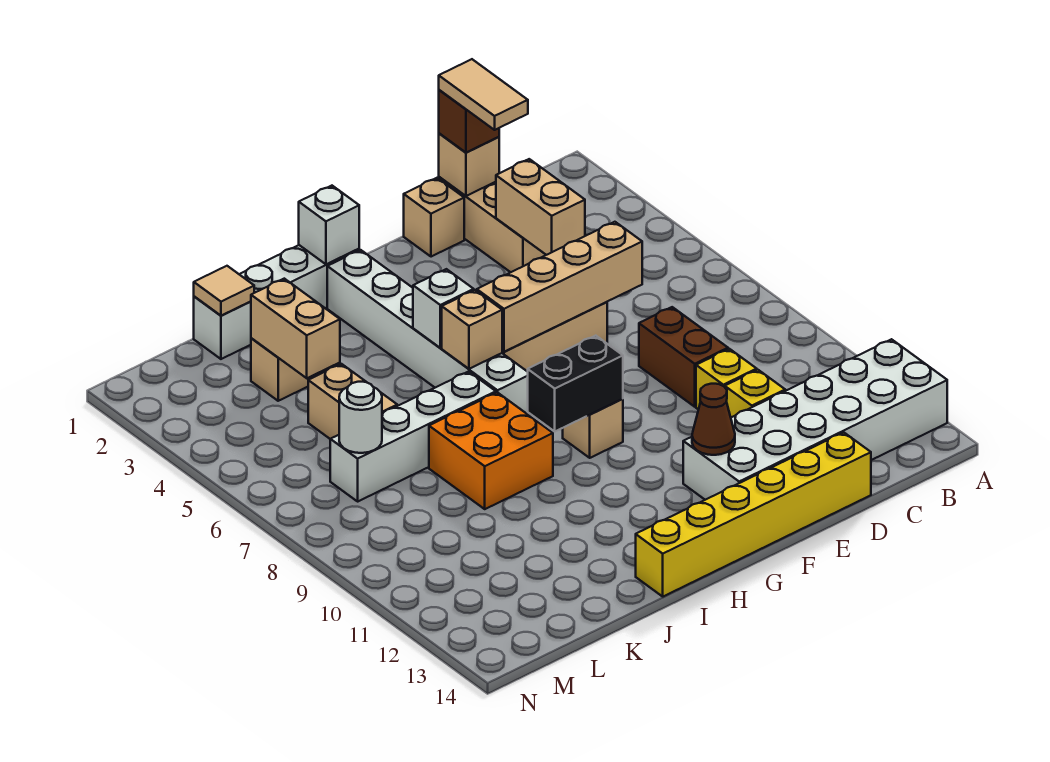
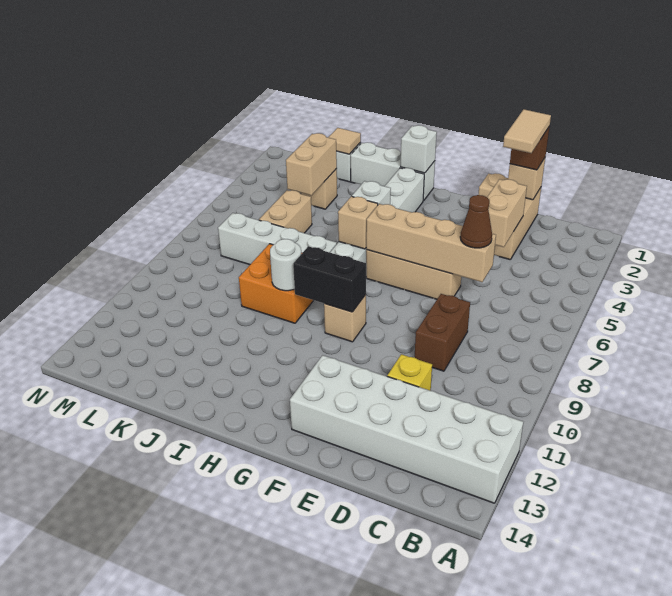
yellow 1x1 brick [696,349,757,410] -> none
yellow 1x6 brick [636,432,871,597] -> none
brown 1x1 cone [692,384,735,455] -> brown 1x1 cone moved to [460,195,492,248]
white 1x1 round brick [339,382,382,453] -> white 1x1 round brick moved to [270,239,301,291]

